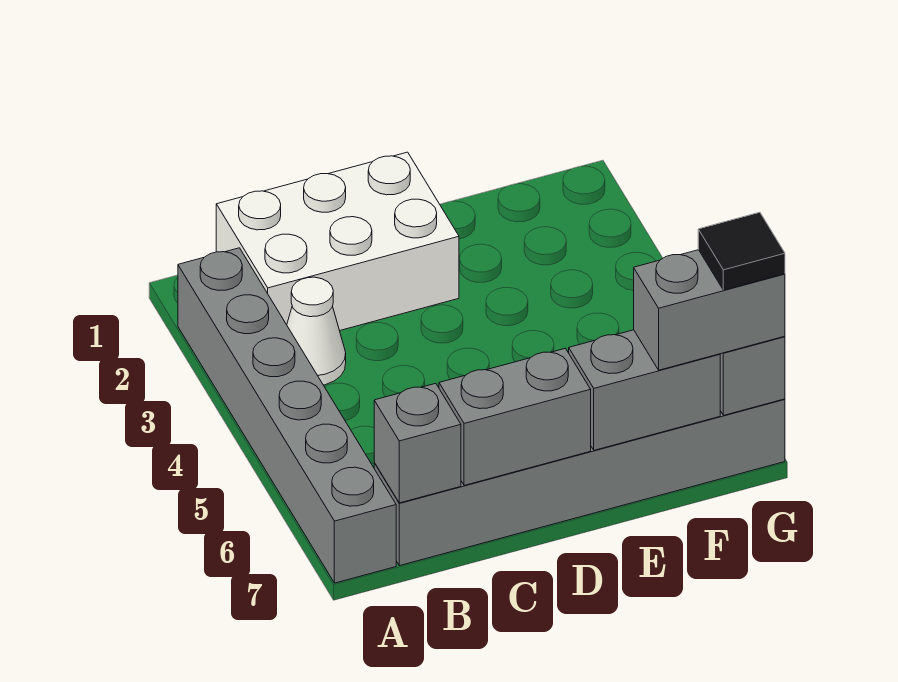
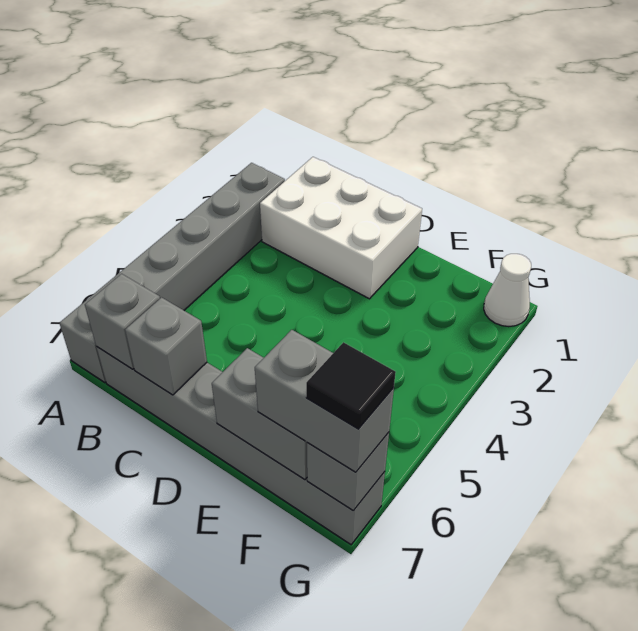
white 1x1 cone [287,277,346,385] -> white 1x1 cone moved to [484,254,531,327]
grey 1x2 brick [439,348,591,485] -> grey 1x1 brick [125,297,207,395]

